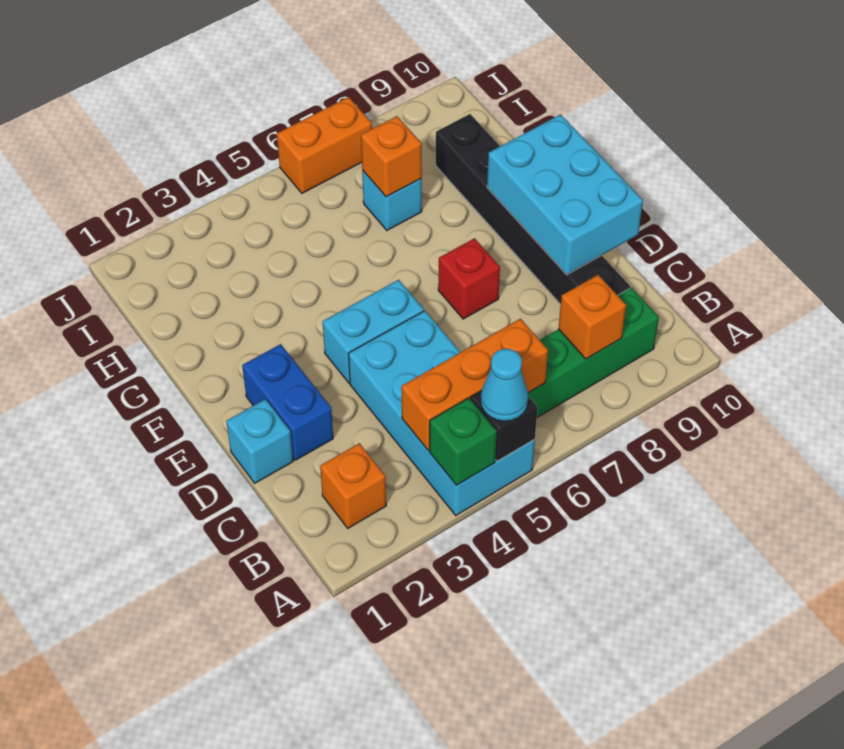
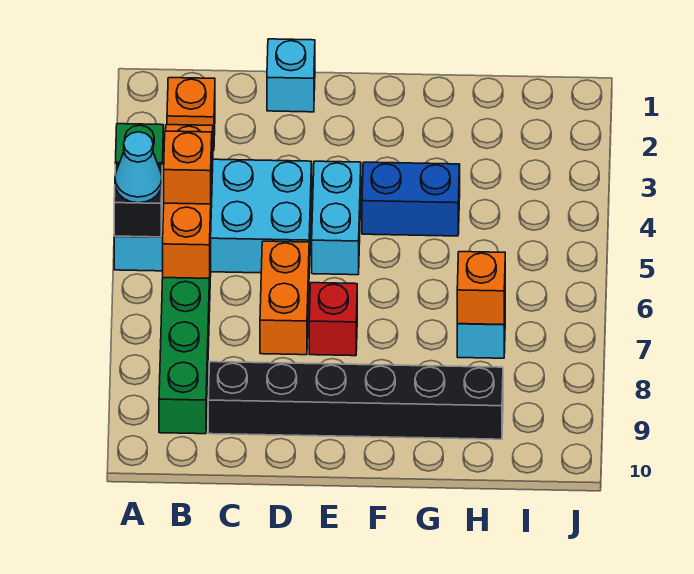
orange 1x1 brick [558,275,626,359] -> orange 1x1 brick moved to [164,131,212,204]
blue 1x2 brick [242,344,333,460] -> blue 1x2 brick moved to [362,162,460,236]
cyan 2x3 brick [487,114,643,275] -> none
orange 1x2 brick [277,97,372,193] -> orange 1x2 brick moved to [260,241,309,355]

